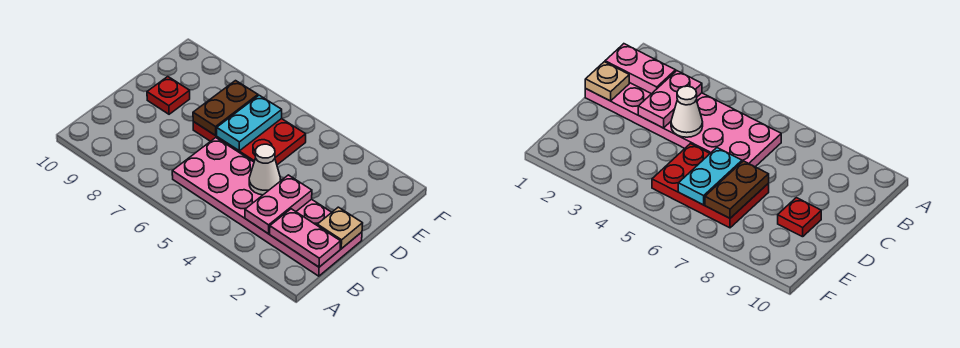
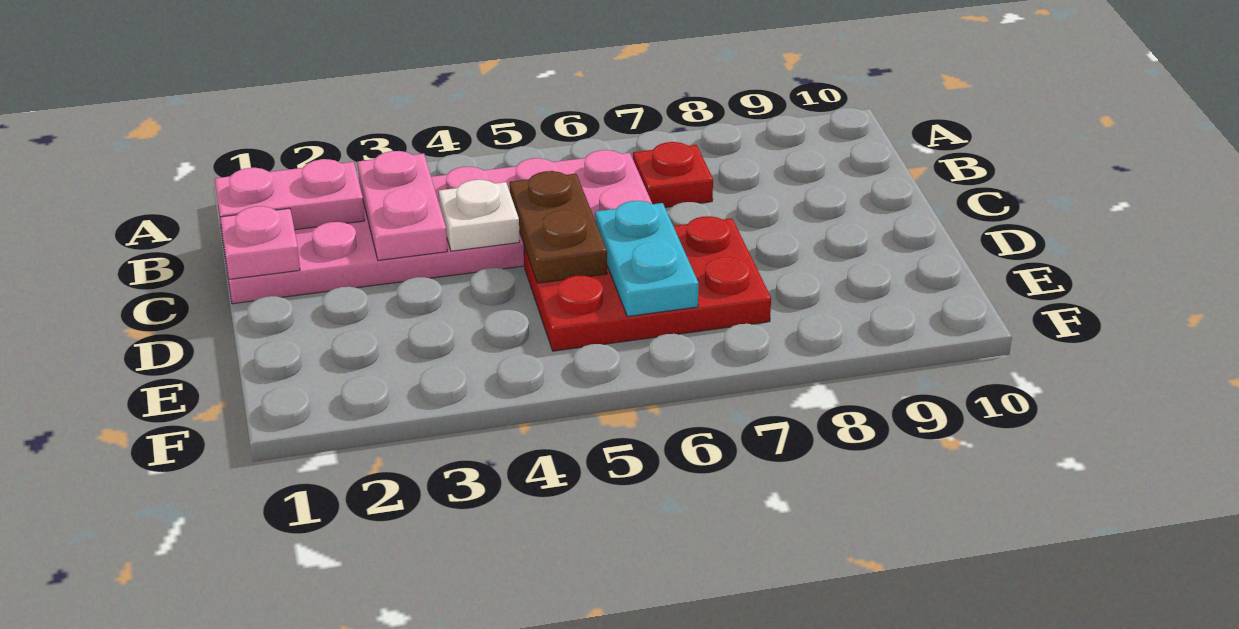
tan 1x1 plate [317,207,363,249] -> pink 1x1 plate [220,206,300,279]
white 1x1 cone [249,144,281,195] -> white 1x1 plate [439,180,520,251]
brown 1x2 plate [193,81,258,136] -> brown 1x2 plate moved to [510,171,607,283]
red 1x1 plate [147,77,190,114] -> red 1x1 plate moved to [633,142,713,207]

